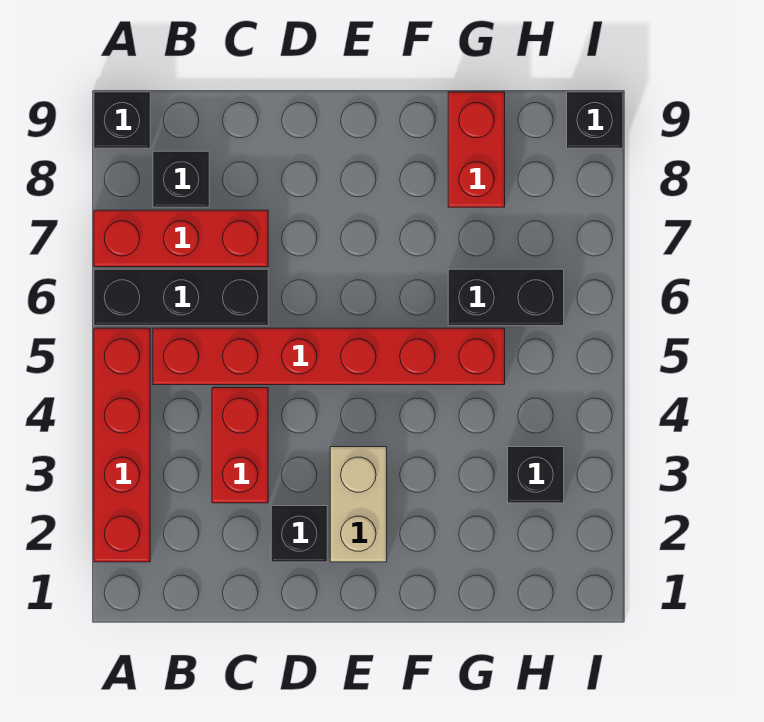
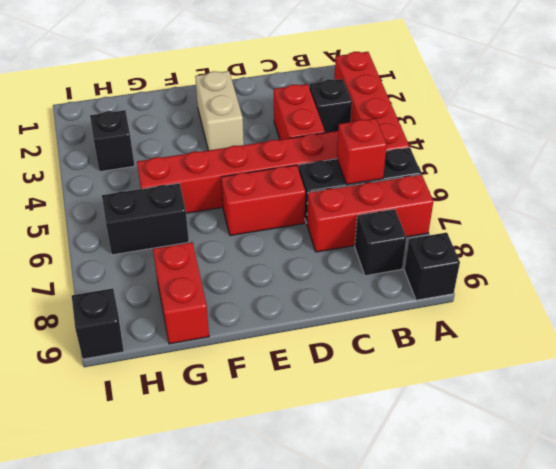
none -> red 1x1 brick [337,118,387,184]
black 1x1 brick [271,506,327,562] -> black 1x1 brick moved to [309,79,352,133]
none -> red 1x2 brick [221,165,305,236]

